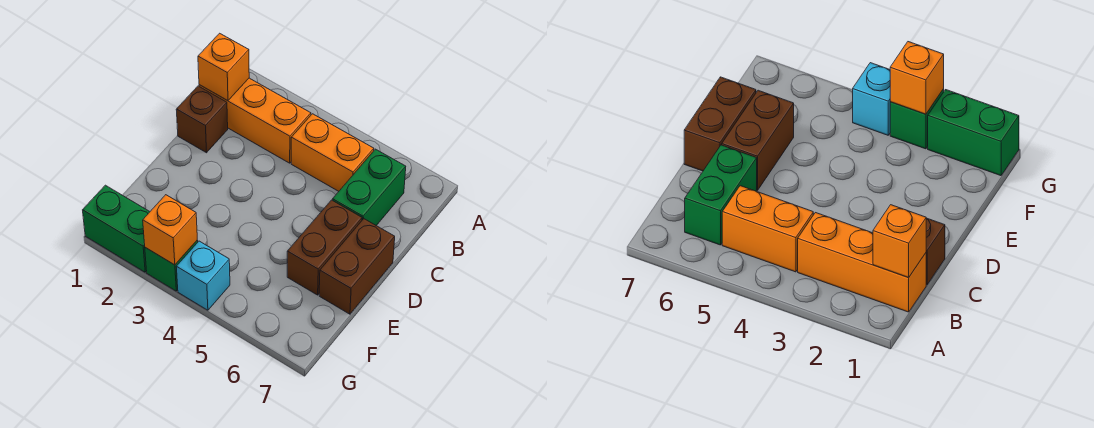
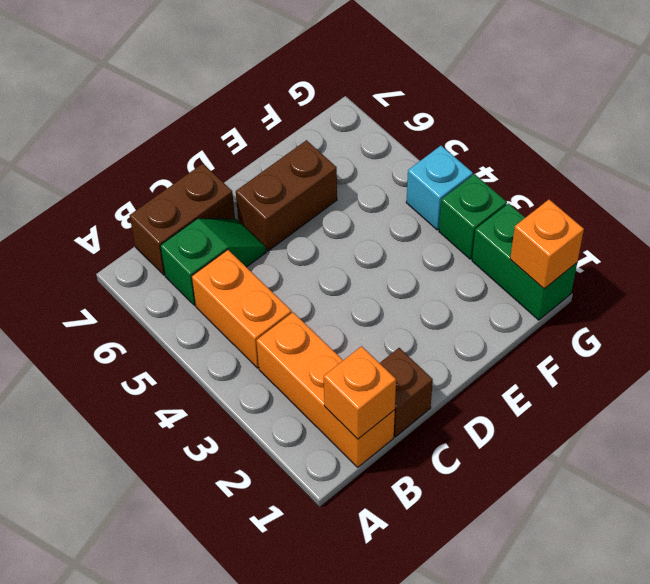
green 1x2 brick [333,149,406,226] -> green 1x2 slope [160,219,266,305]
brown 1x2 brick [319,219,395,314] -> brown 1x2 brick moved to [130,164,235,275]
orange 1x1 brick [143,195,197,265] -> orange 1x1 brick moved to [510,199,584,289]

